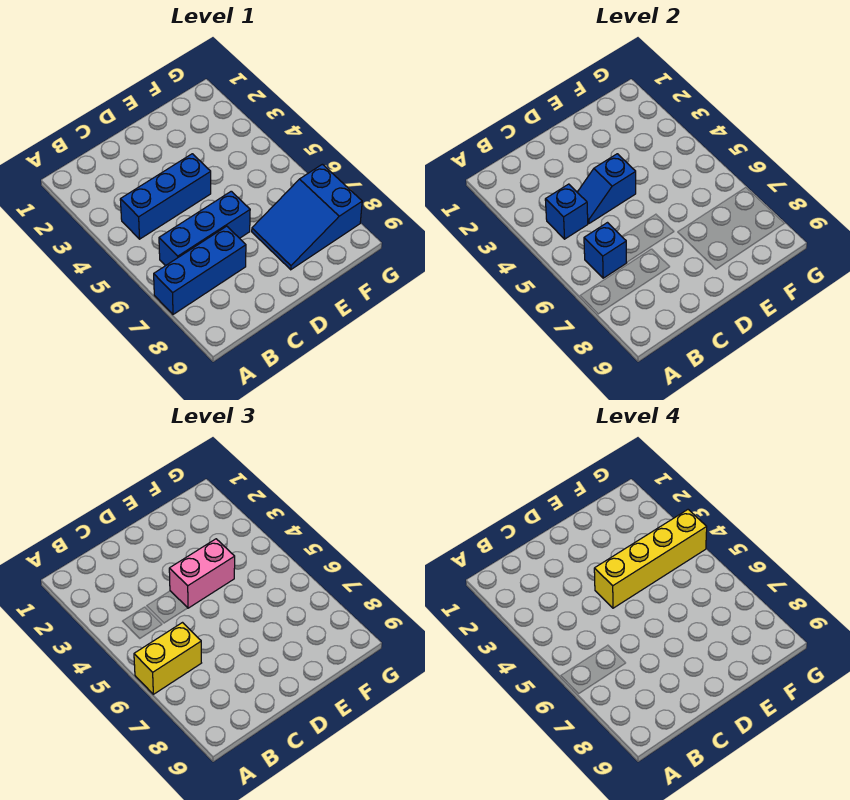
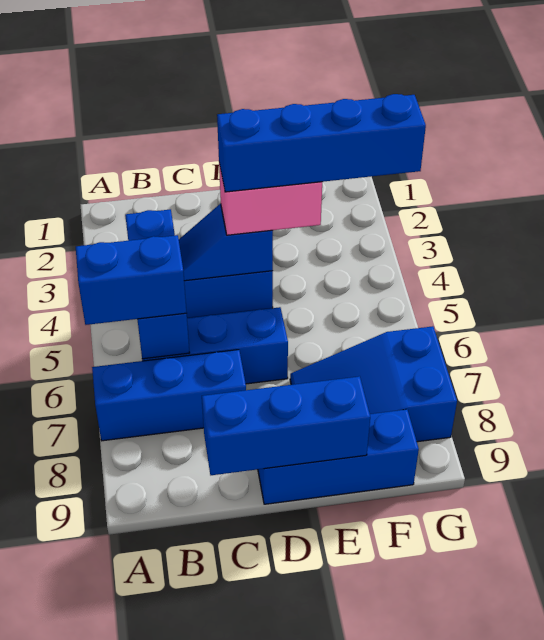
yellow 1x2 brick [134,623,201,694] -> blue 1x2 brick [76,235,187,325]
none -> blue 1x3 brick [202,376,370,475]
yellow 1x4 brick [594,510,707,608] -> blue 1x4 brick [217,94,426,192]
none -> blue 1x3 brick [258,409,419,504]

